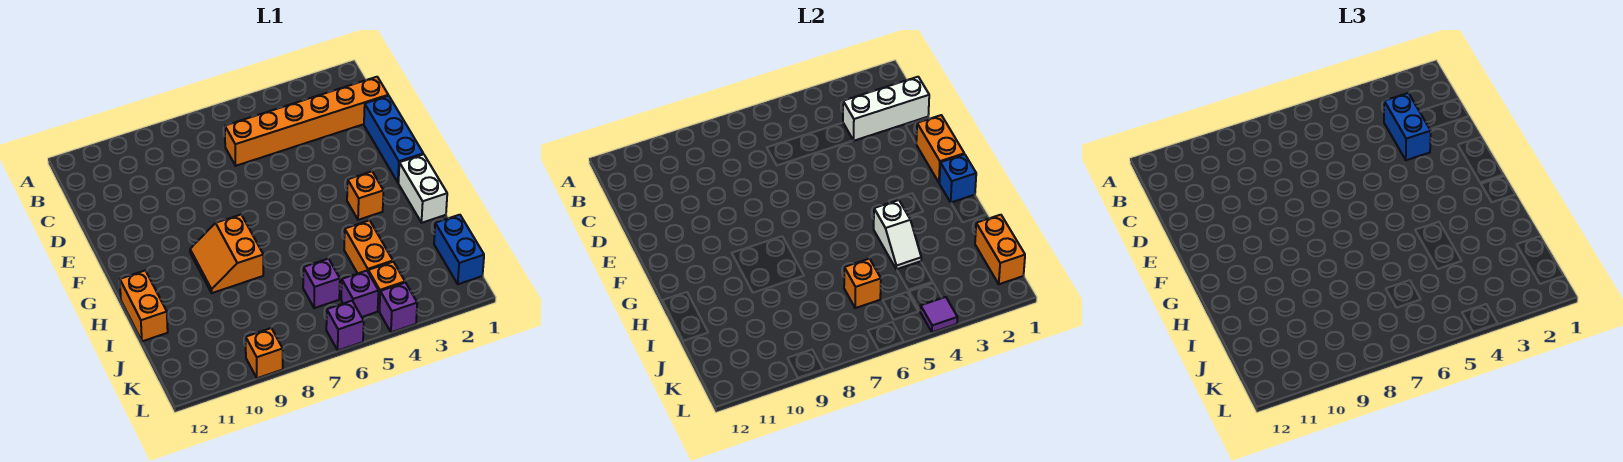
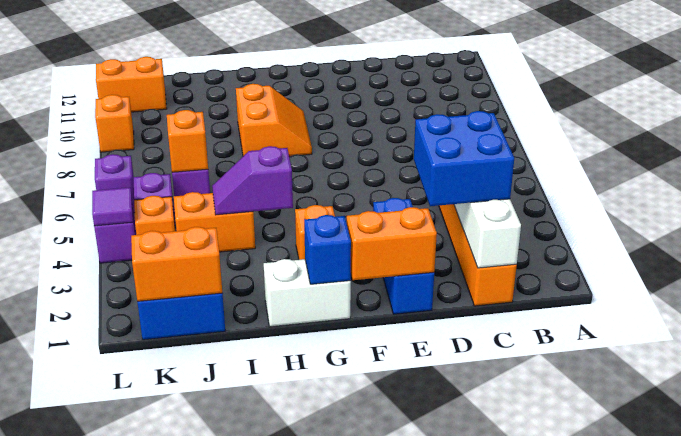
blue 1x2 brick [1384,93,1431,160] -> blue 2x2 brick [414,111,514,206]
blue 1x3 brick [364,96,423,183] -> blue 1x3 brick turned to [373,198,434,314]
orange 2x2 slope [190,215,263,293] -> orange 2x2 slope turned to [236,84,312,156]
white 1x2 slope [874,200,921,269] -> purple 1x2 slope [212,146,293,215]
orange 1x2 brick [120,271,168,341] -> orange 1x2 brick moved to [96,57,167,112]

